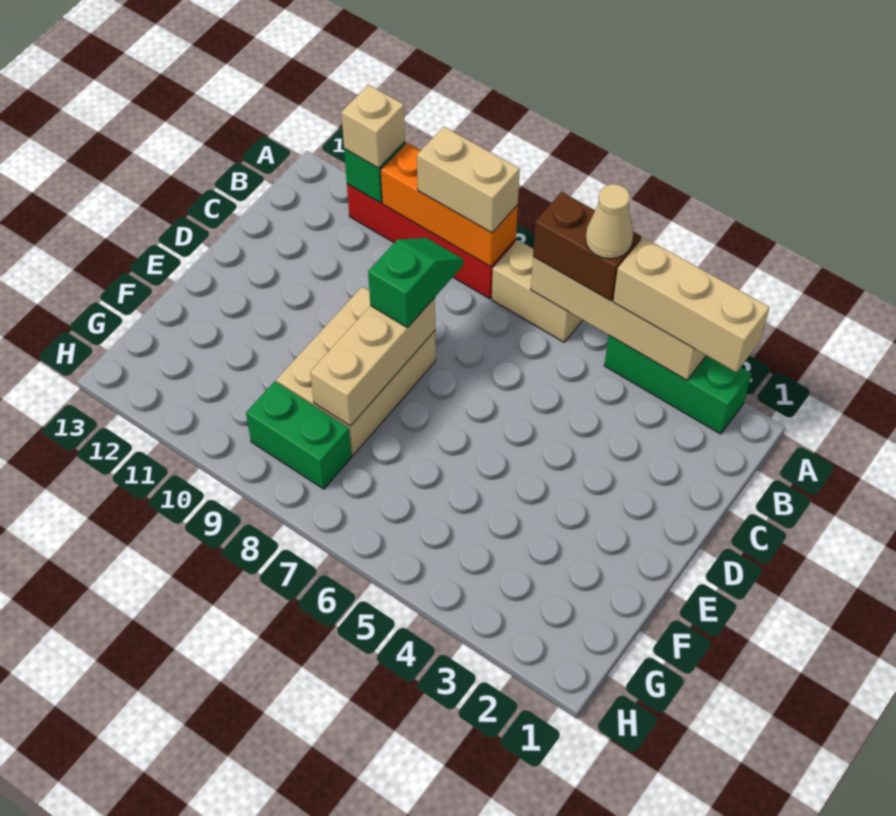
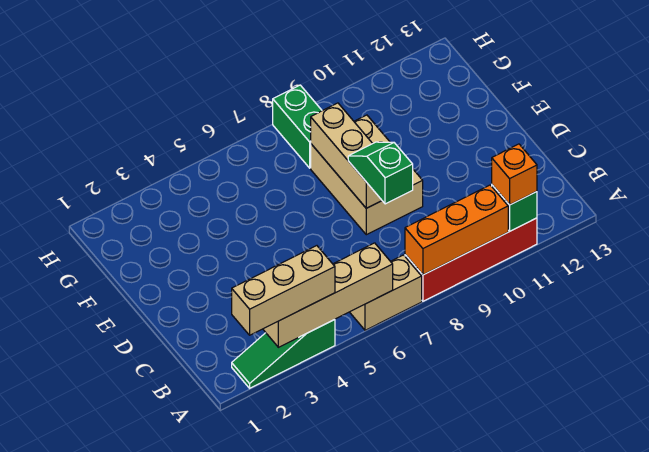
green 1x3 brick [604,335,752,434] -> green 1x3 slope [232,320,335,388]
brown 1x2 brick [533,192,641,301] -> none
tan 1x1 cone [585,184,633,259] -> none
tan 1x2 brick [417,127,520,233] -> none
tan 1x1 brick [341,85,405,168] -> orange 1x1 brick [492,144,537,205]
green 1x2 slope [368,238,463,328] -> green 1x2 slope turned to [348,142,413,204]
green 1x2 brick [246,382,352,489] -> green 1x2 brick turned to [273,85,322,168]

